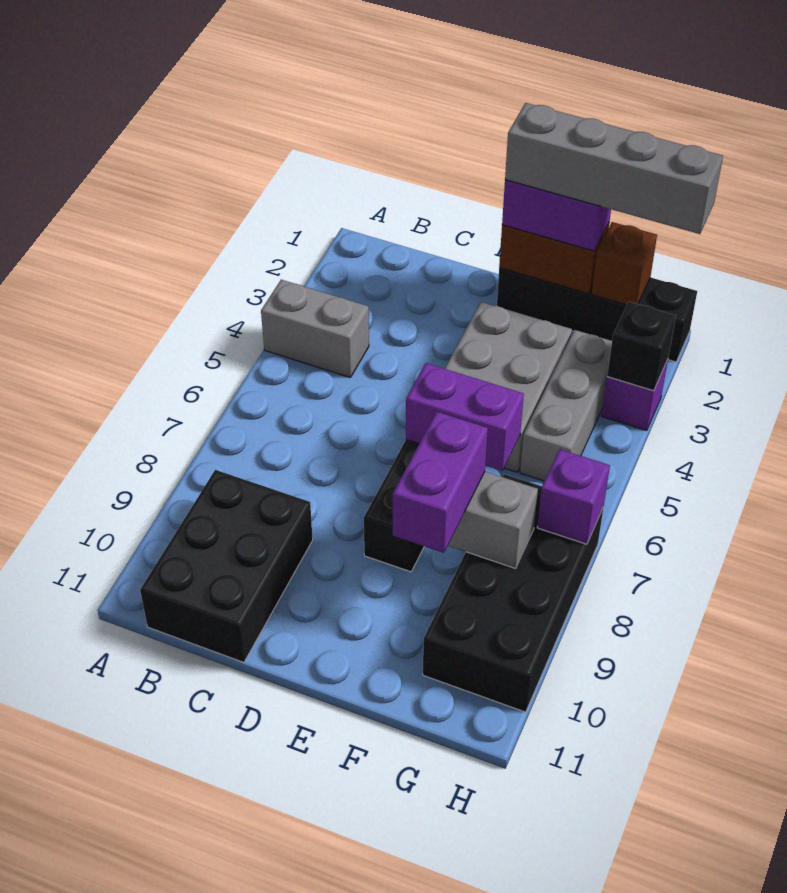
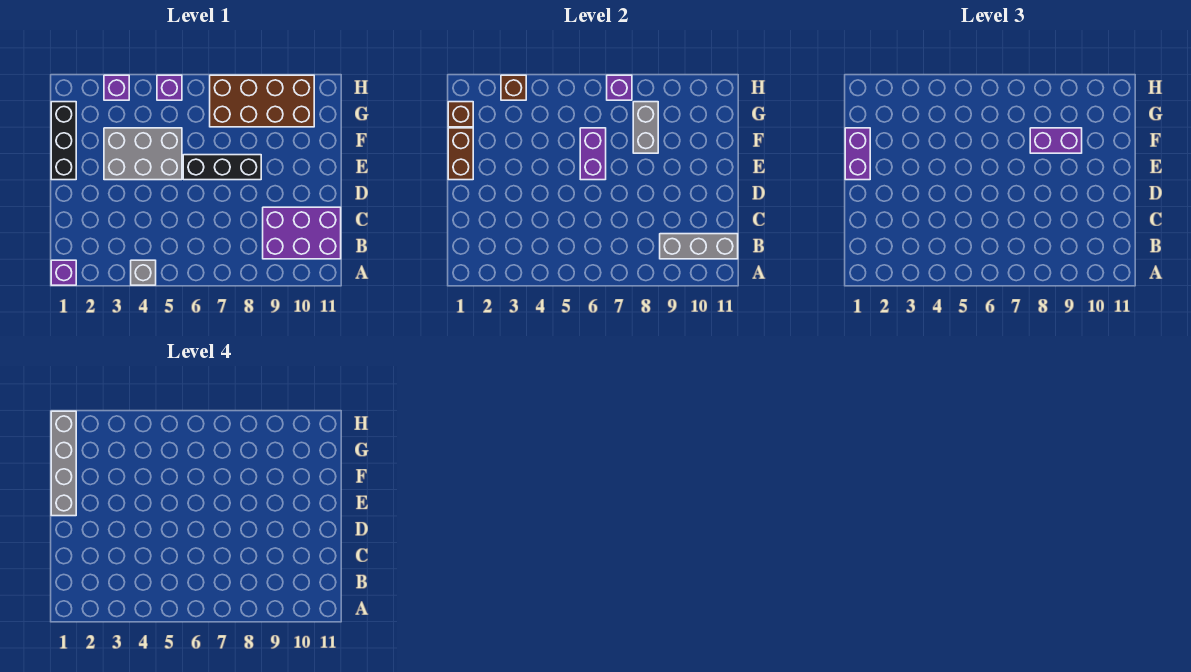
none -> purple 1x1 brick [51,260,76,285]
grey 1x2 brick [261,280,369,378] -> grey 1x1 brick [131,260,156,285]
black 2x3 brick [140,470,313,662] -> purple 2x3 brick [263,207,341,259]
black 1x4 brick [497,268,697,362] -> black 1x3 brick [51,102,76,180]
grey 1x3 brick [520,330,612,481] -> grey 1x3 brick moved to [660,234,738,259]
black 2x4 brick [423,474,603,712] -> brown 2x4 brick [210,75,314,127]
black 1x1 brick [607,302,676,391] -> brown 1x1 brick [501,75,526,100]
none -> purple 1x1 brick [157,75,182,100]

